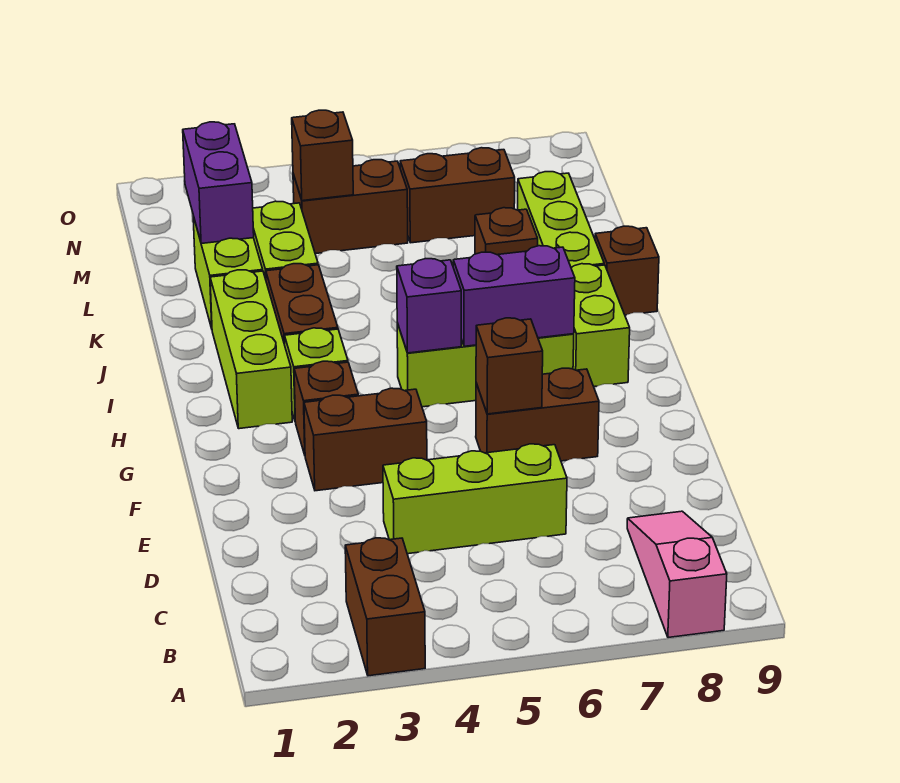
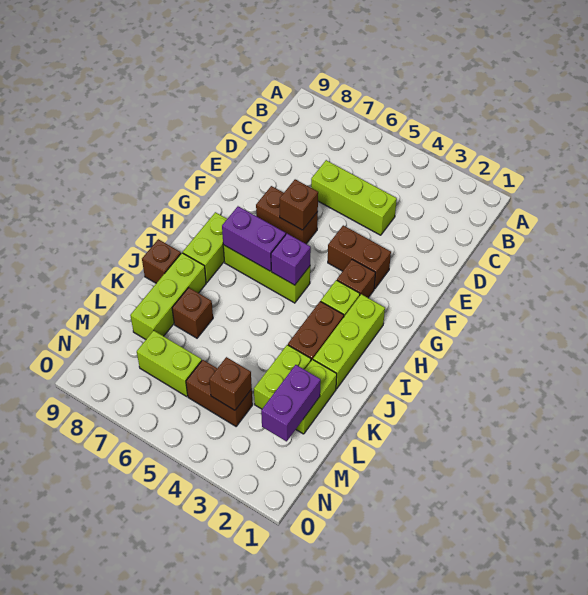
brown 1x2 brick [345,538,425,676] -> none
pink 1x3 slope [627,511,727,638] -> none
brown 1x2 brick [400,148,515,243] -> lime 1x2 brick [137,330,202,396]

